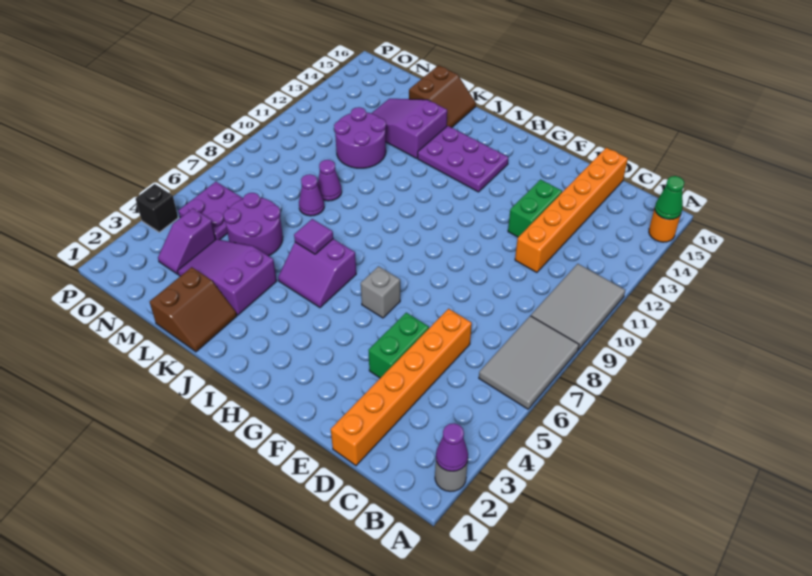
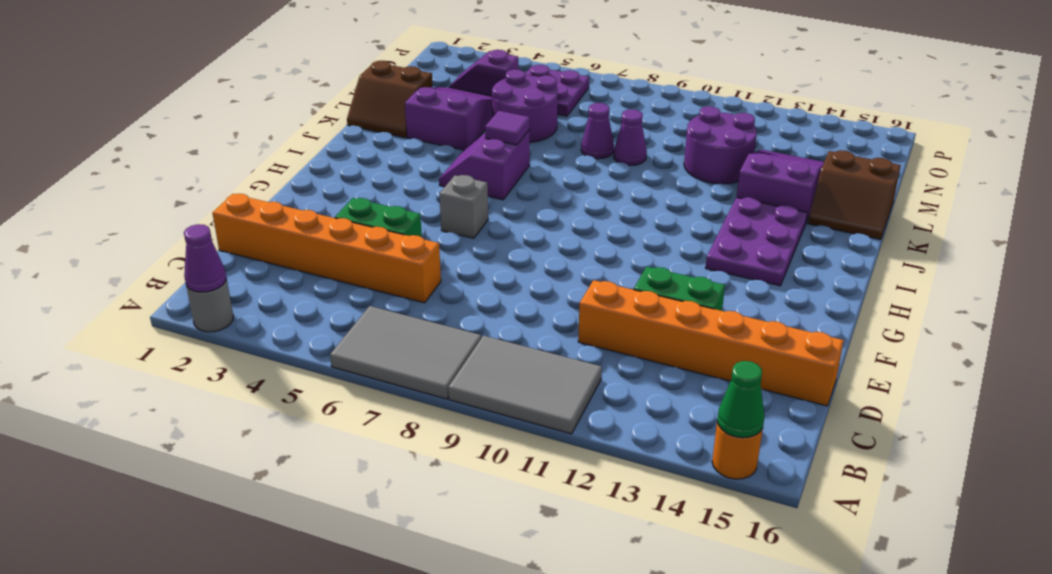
black 1x1 brick [136,184,178,232] -> none

